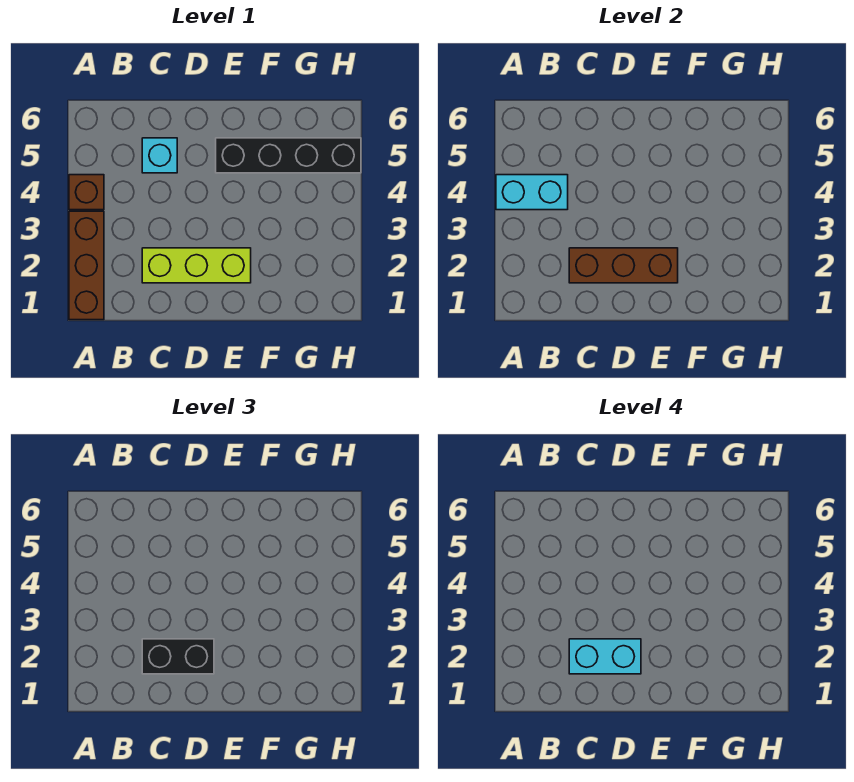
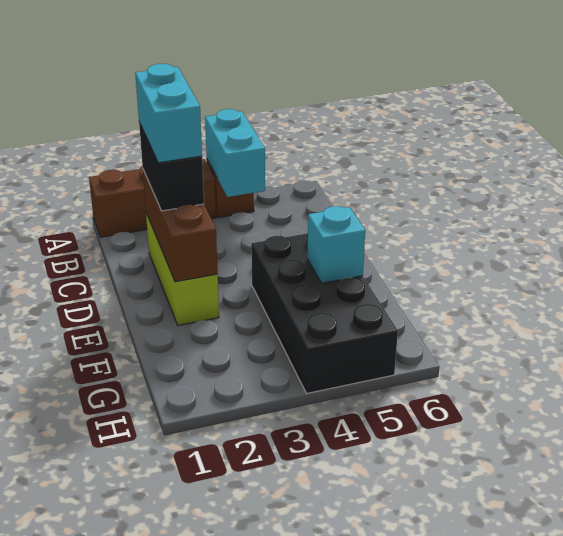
cyan 1x1 brick [142,138,177,173] -> cyan 1x1 brick moved to [307,206,365,283]
black 1x4 brick [216,138,361,173] -> black 2x4 brick [251,233,398,393]

